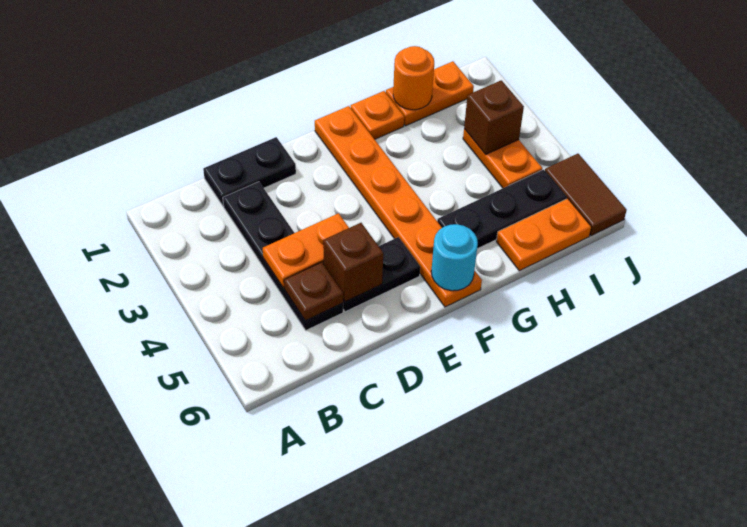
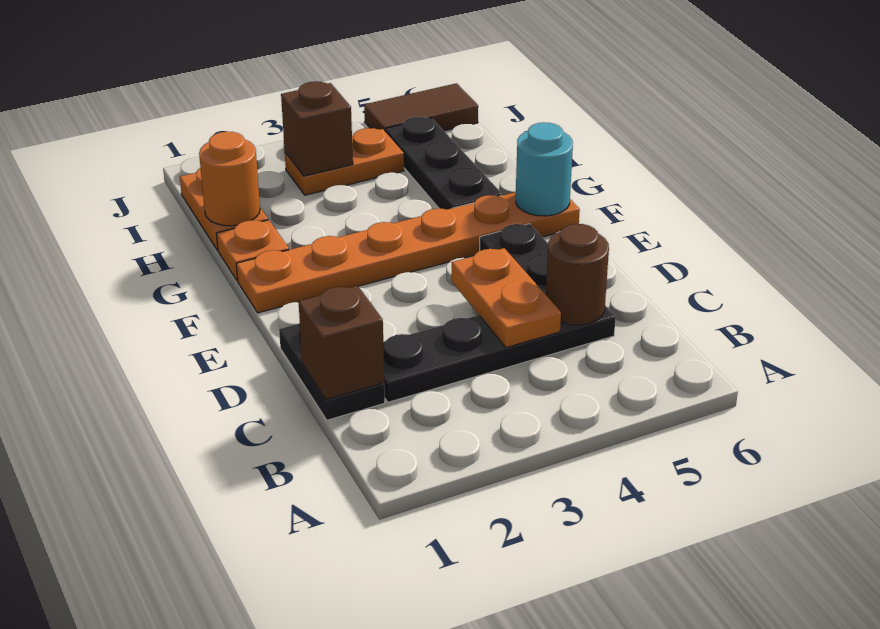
brown 1x1 plate [284,262,343,321] -> brown 1x1 round brick [546,224,609,325]
brown 1x1 brick [323,223,383,302] -> brown 1x1 brick moved to [299,285,384,400]
orange 1x2 plate [496,199,591,271] -> none

